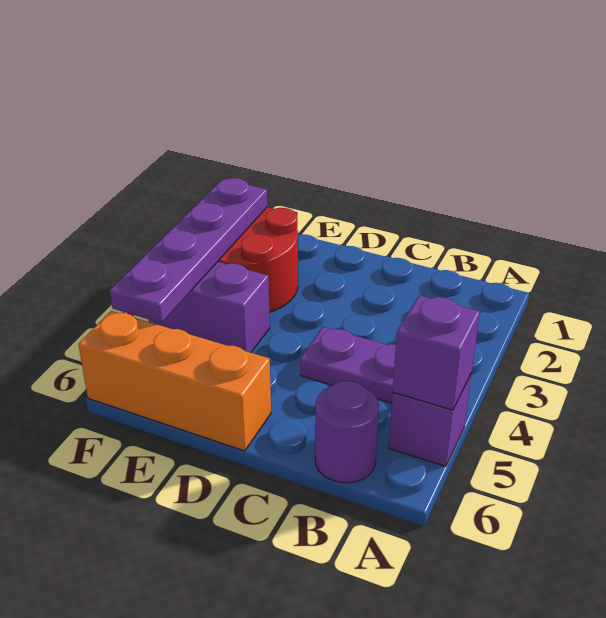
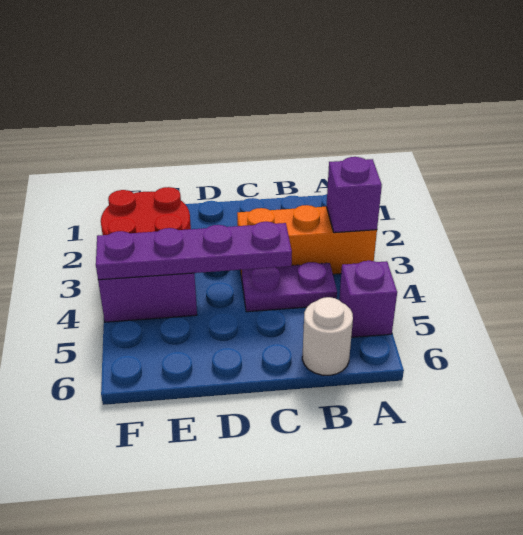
purple 1x1 brick [393,295,480,410] -> purple 1x1 brick moved to [327,157,382,233]
purple 1x1 round brick [315,381,379,483] -> white 1x1 round brick [302,297,353,375]
orange 1x3 brick [78,311,271,451] -> orange 1x3 brick moved to [237,205,377,278]
purple 1x4 plate [110,178,267,323] -> purple 1x4 plate turned to [96,222,292,280]

